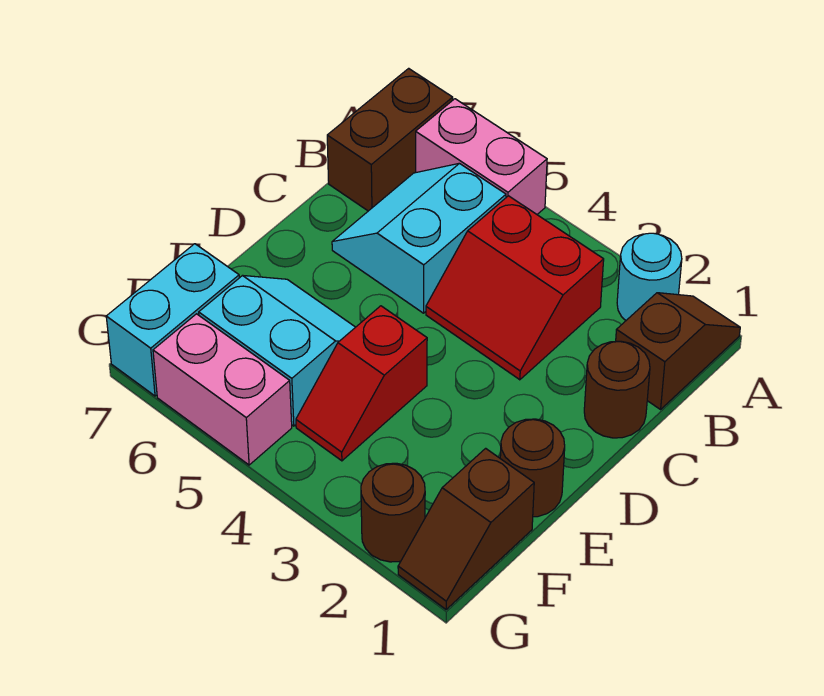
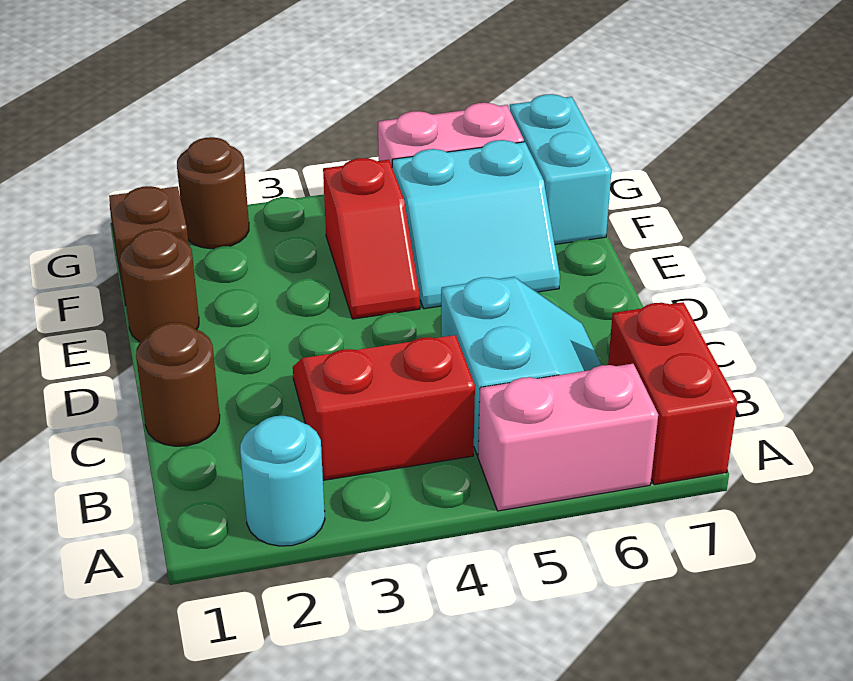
brown 1x2 slope [616,293,740,409] -> none
brown 1x2 brick [327,68,453,211] -> red 1x2 brick [608,302,737,485]
red 1x2 slope [296,306,427,461] -> red 1x2 slope turned to [323,158,420,319]

